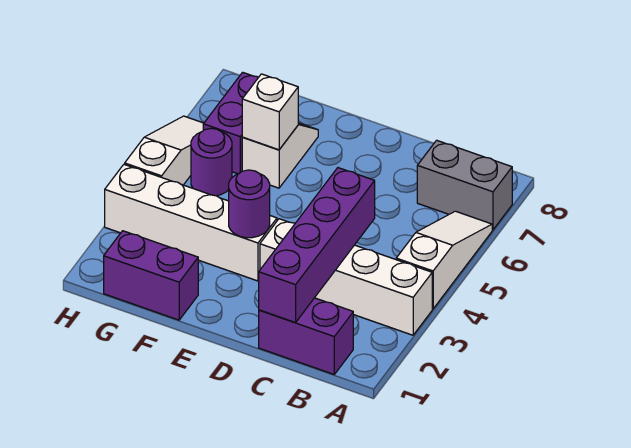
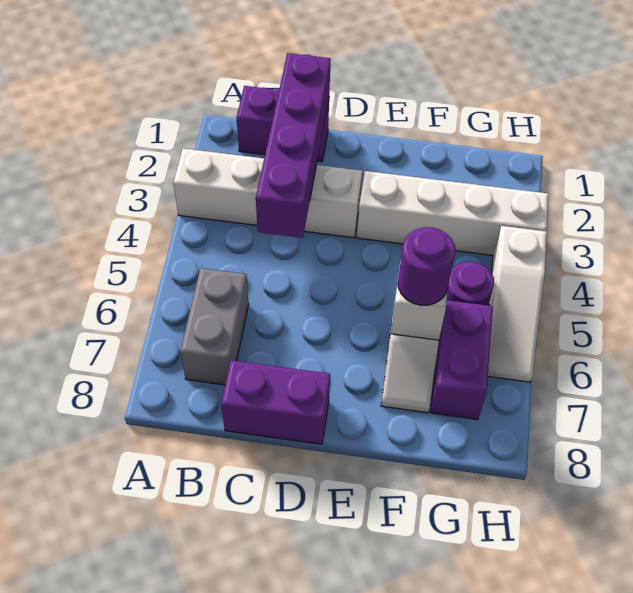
white 1x3 slope [396,211,492,309] -> none
grey 1x2 brick [417,140,512,230] -> grey 1x2 brick turned to [180,268,249,385]
purple 1x1 round brick [229,170,270,238] -> purple 1x1 round brick moved to [398,227,455,305]
purple 1x2 brick [104,231,198,320] -> purple 1x2 brick moved to [221,360,330,444]

